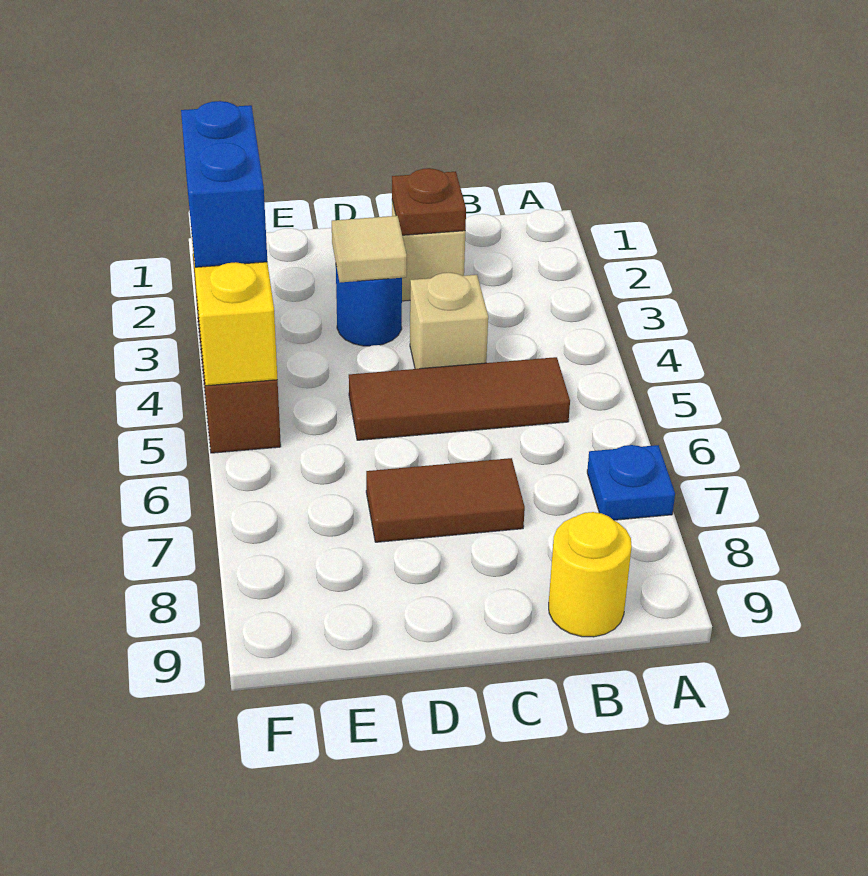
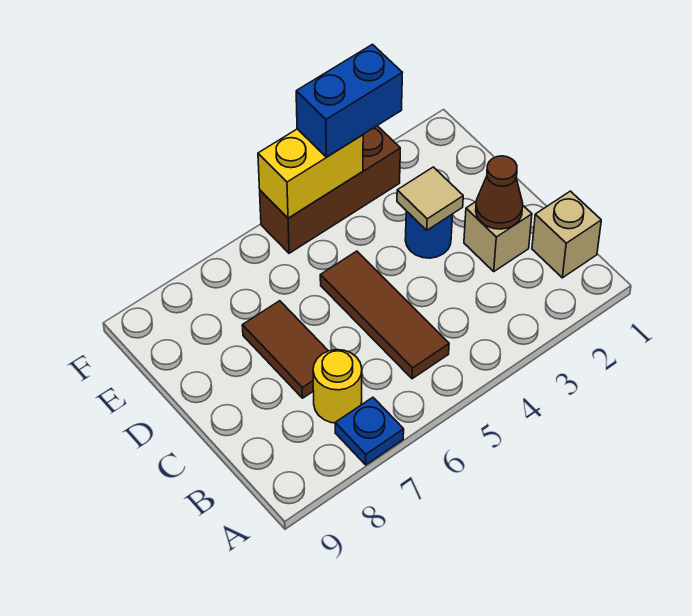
yellow 1x1 round brick [549,512,632,637] -> yellow 1x1 round brick moved to [313,350,362,423]
brown 1x1 plate [392,168,466,235] -> brown 1x1 cone [476,156,523,229]
tan 1x1 brick [410,273,488,369] -> tan 1x1 brick moved to [532,191,601,278]

